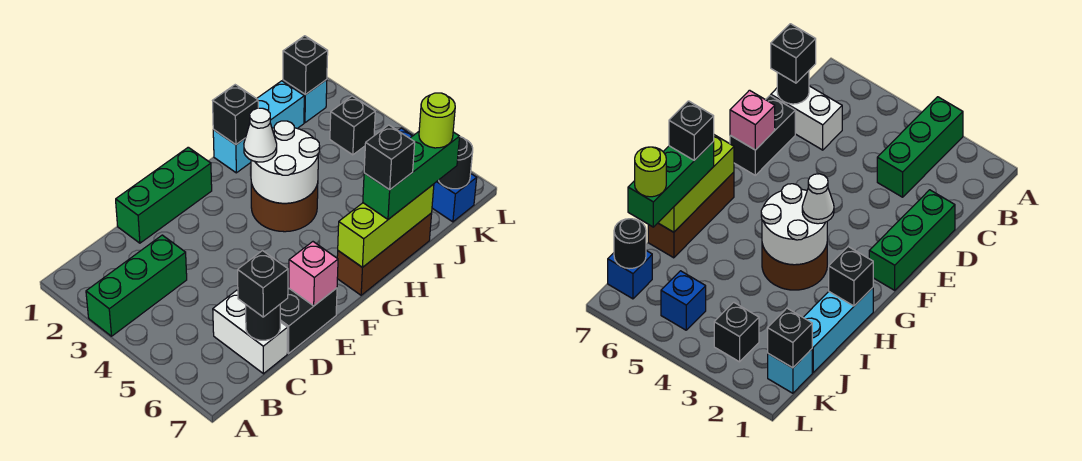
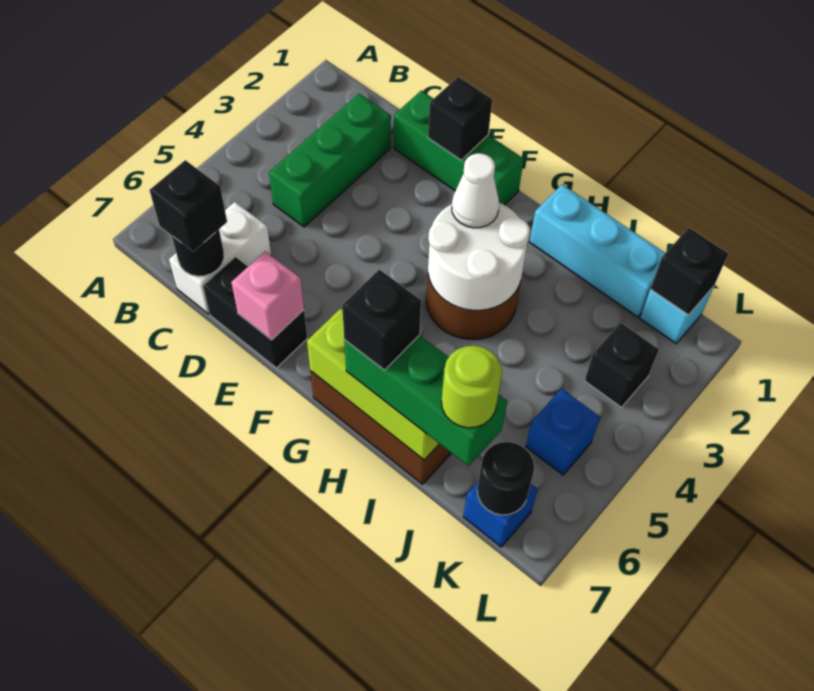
green 1x3 brick [86,235,187,336] -> green 1x3 brick turned to [269,94,391,227]
black 1x1 brick [213,85,258,145] -> black 1x1 brick moved to [428,77,492,160]

